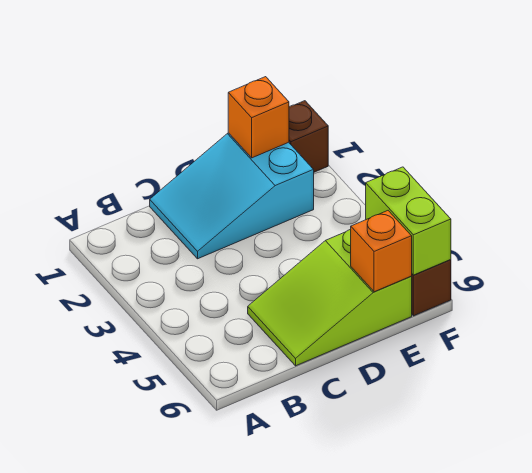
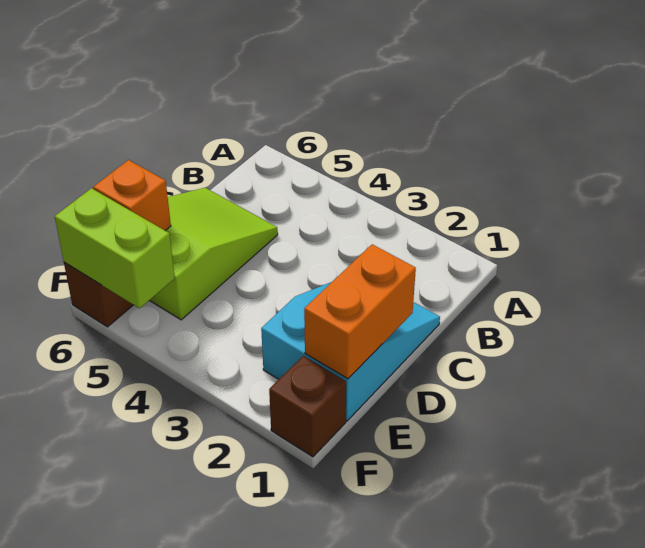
orange 1x1 brick [228,77,289,158] -> orange 1x2 brick [304,244,416,379]

